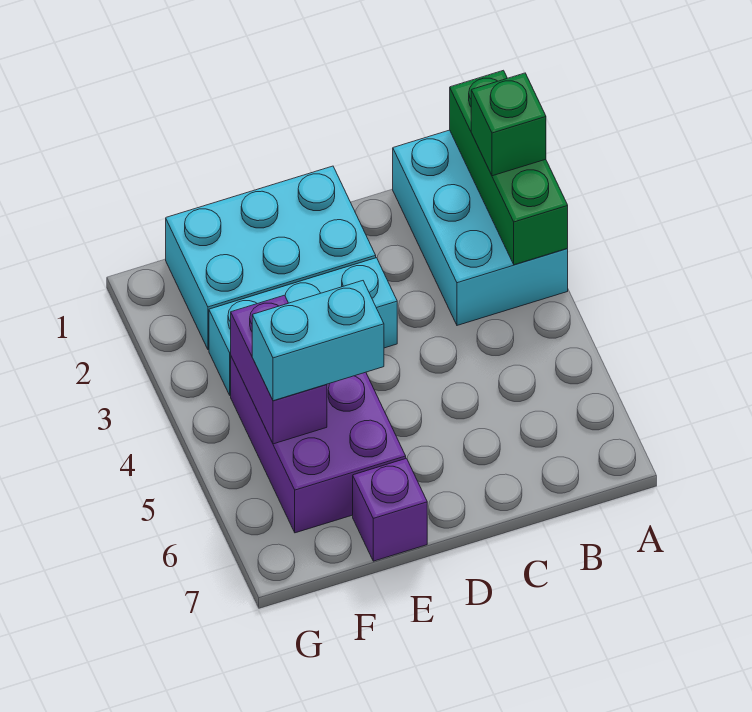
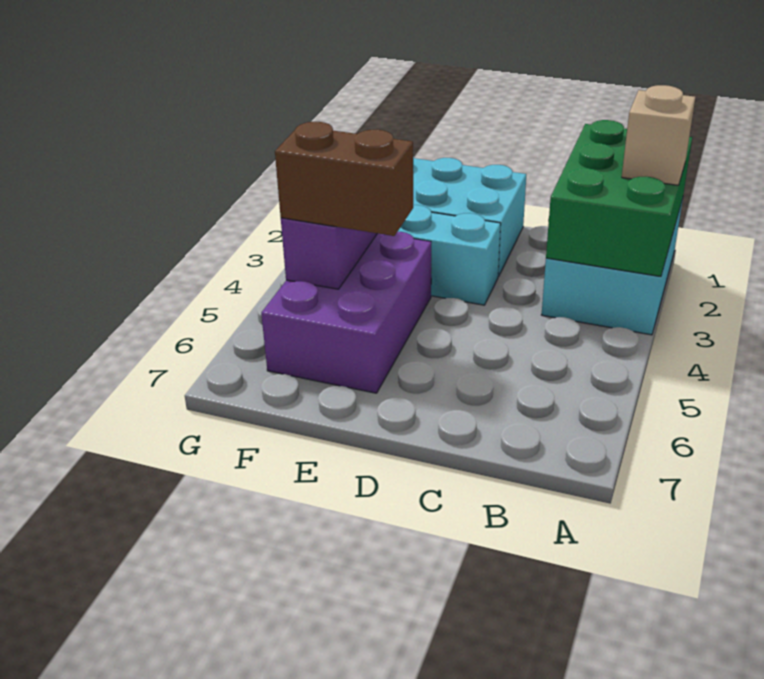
green 1x3 brick [450,70,568,265] -> green 2x3 brick [546,120,692,277]
green 1x1 brick [471,73,546,176] -> tan 1x1 brick [622,85,695,185]
cyan 1x2 brick [252,281,384,401] -> brown 1x2 brick [275,122,413,236]
purple 1x1 brick [353,458,427,561] -> none

